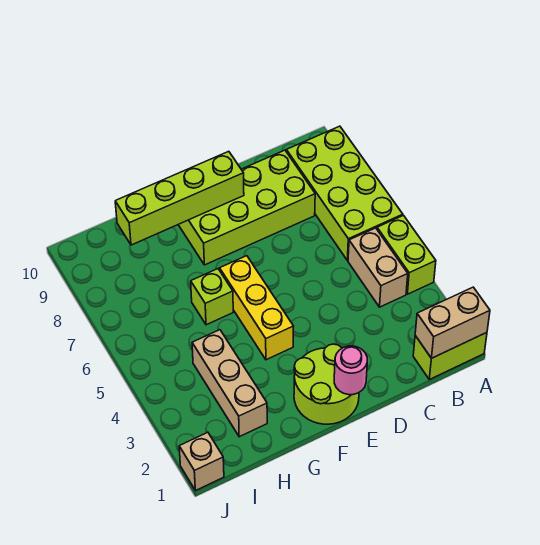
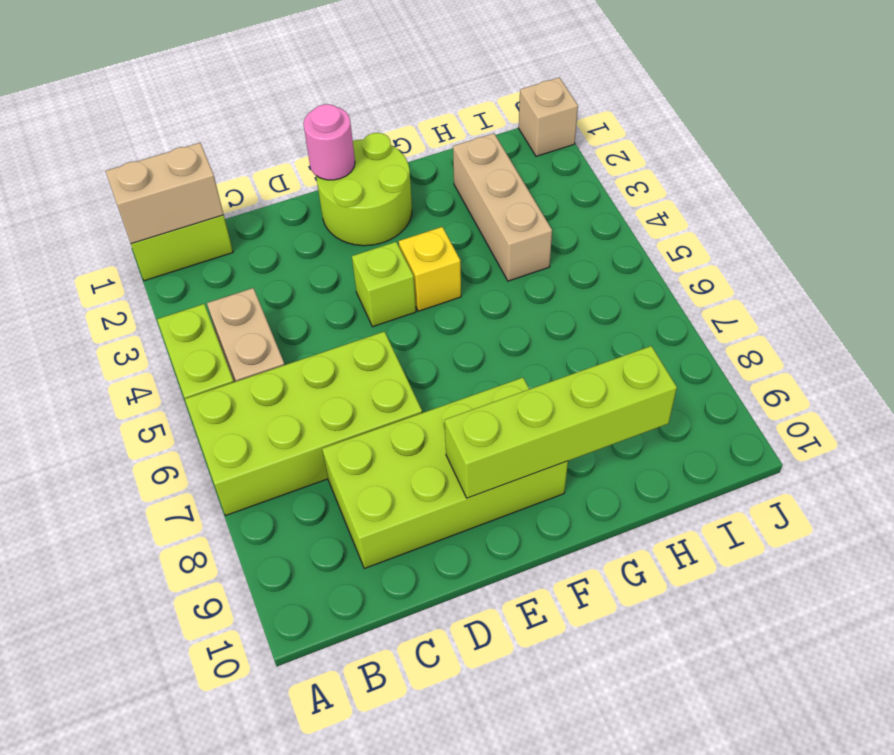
lime 2x4 brick [286,126,403,261] -> lime 2x4 brick turned to [185,332,422,515]
yellow 1x3 brick [220,256,294,360] -> yellow 1x1 brick [399,227,461,311]
lime 1x1 brick [191,269,233,325] -> lime 1x1 brick moved to [352,242,416,327]

